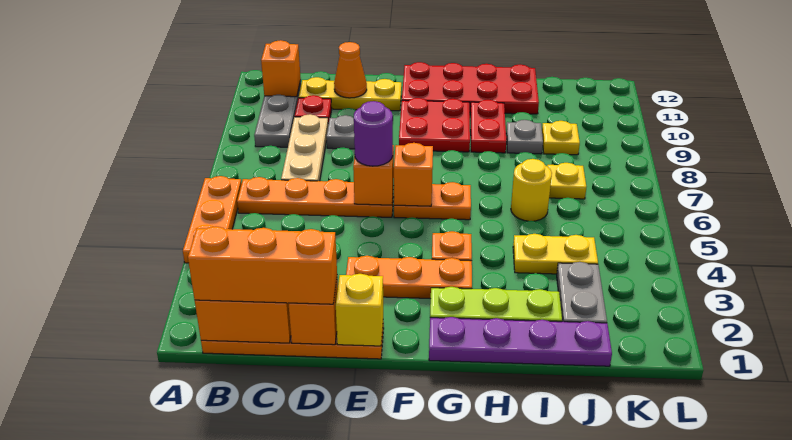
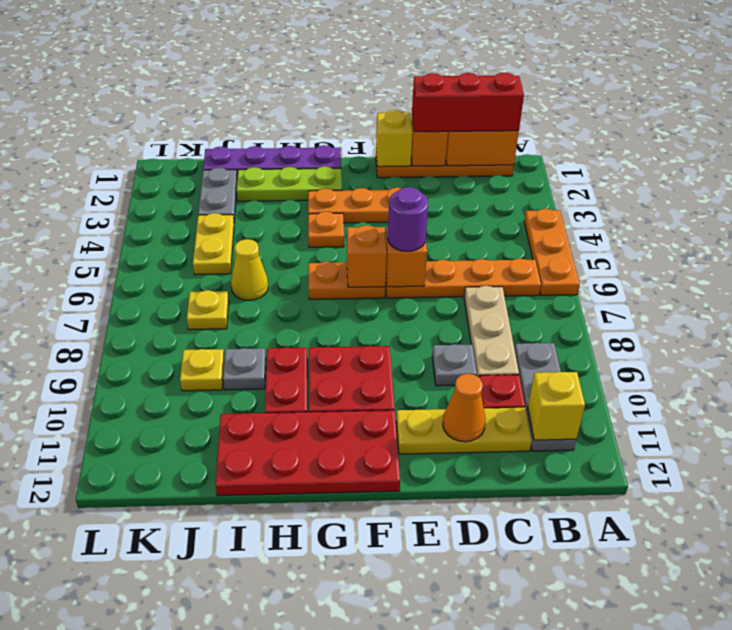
orange 1x3 brick [188,226,337,304] -> red 1x3 brick [412,73,524,132]
orange 1x1 brick [261,40,301,97] -> yellow 1x1 brick [528,372,585,440]
yellow 1x2 plate [513,234,598,274] -> yellow 1x2 plate turned to [193,213,234,275]
yellow 1x1 round brick [511,159,552,221] -> yellow 1x1 cone [231,239,268,300]

